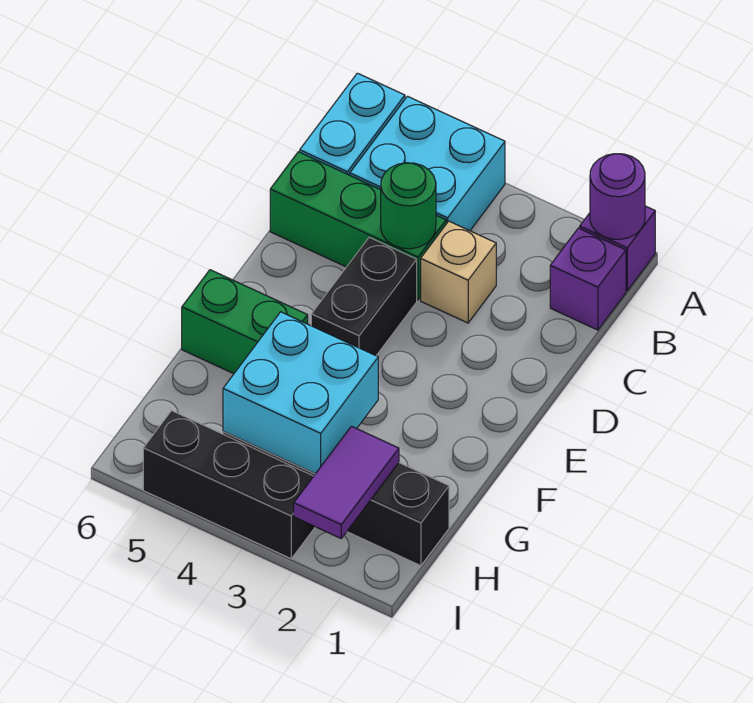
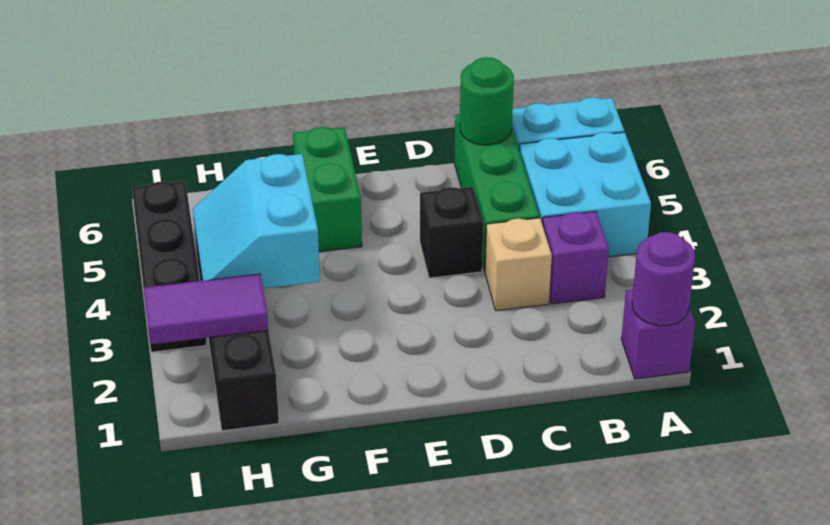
purple 1x1 brick [550,228,626,330] -> purple 1x1 brick moved to [542,212,609,304]
green 1x1 round brick [381,163,436,249] -> green 1x1 round brick moved to [460,57,514,145]
black 1x2 brick [311,237,417,356] -> black 1x1 brick [420,187,483,278]
cyan 2x2 brick [223,312,378,474] -> cyan 2x2 slope [193,154,320,288]

